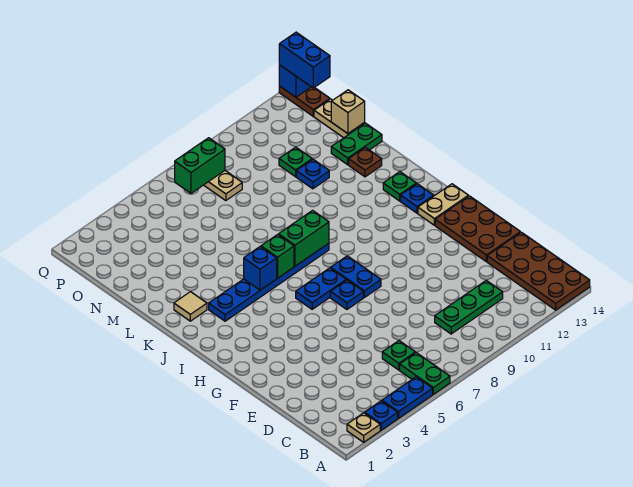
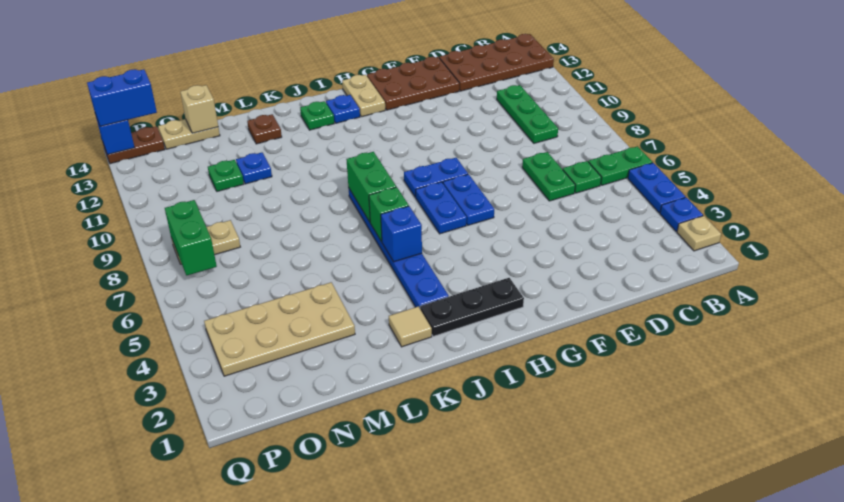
blue 1x1 plate [330,280,364,309] -> blue 1x2 plate [443,174,494,225]
none -> black 1x3 plate [420,278,524,336]
none -> tan 2x4 plate [204,282,355,376]
green 1x2 plate [331,123,382,165] -> green 1x2 plate moved to [522,152,575,201]

